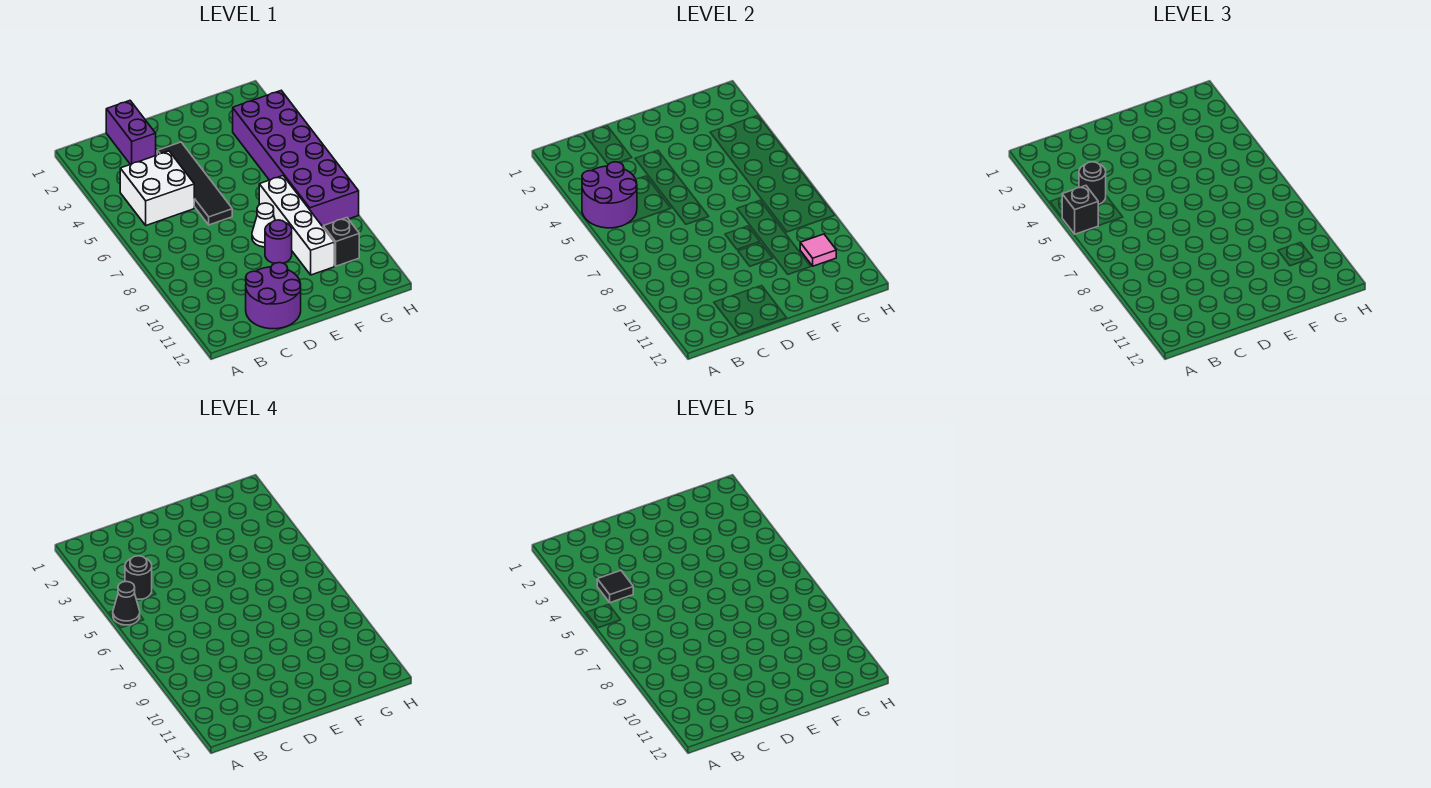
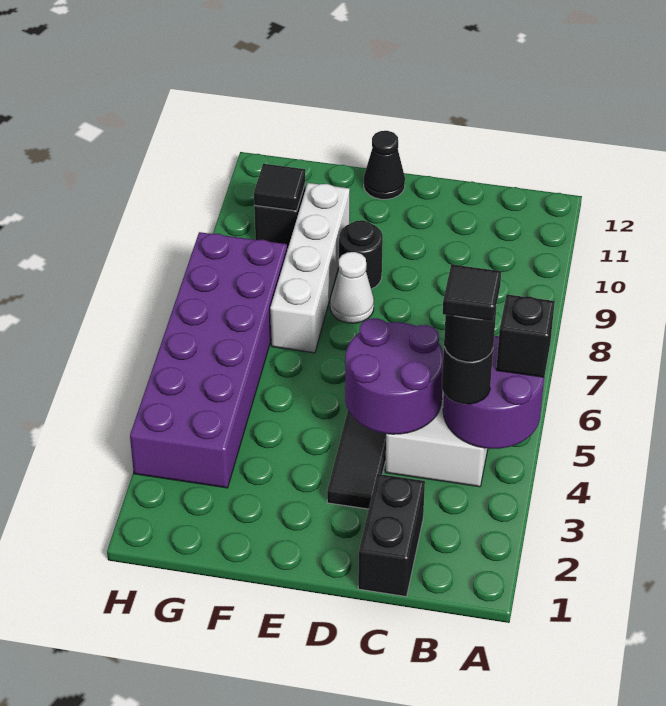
black 1x1 cone [113,581,140,625] -> black 1x1 cone moved to [364,131,405,199]
purple 1x2 brick [106,101,156,164] -> black 1x2 brick [358,474,425,597]
purple 2x2 round brick [246,263,301,329] -> purple 2x2 round brick moved to [345,318,443,434]
purple 1x1 round brick [265,220,292,263] -> black 1x1 round brick [339,220,383,289]
pink 1x1 tile [800,234,836,266] -> black 1x1 tile [254,164,305,211]

